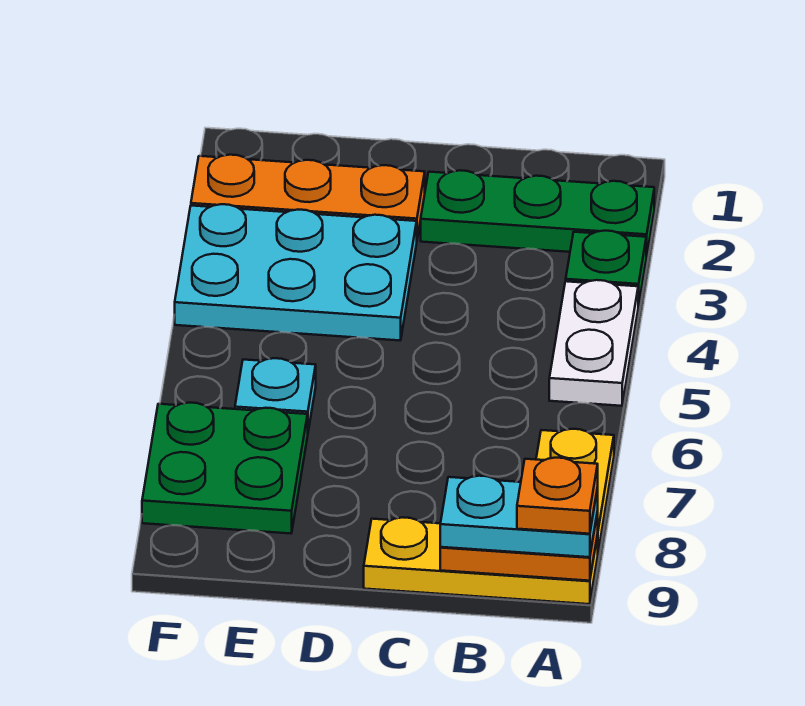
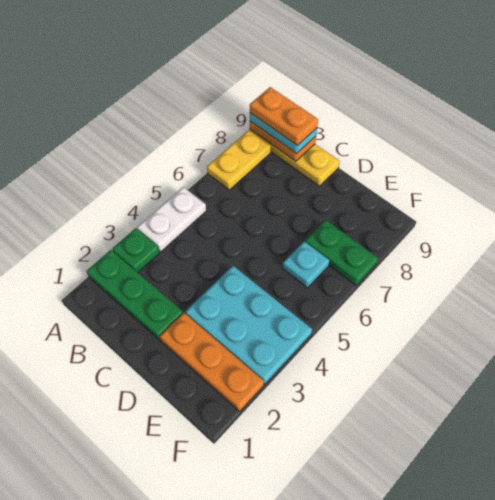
orange 1x1 plate [517,458,598,534] -> orange 1x2 plate [250,87,318,146]
green 2x2 plate [142,403,308,534] -> green 1x2 plate [305,220,378,285]

